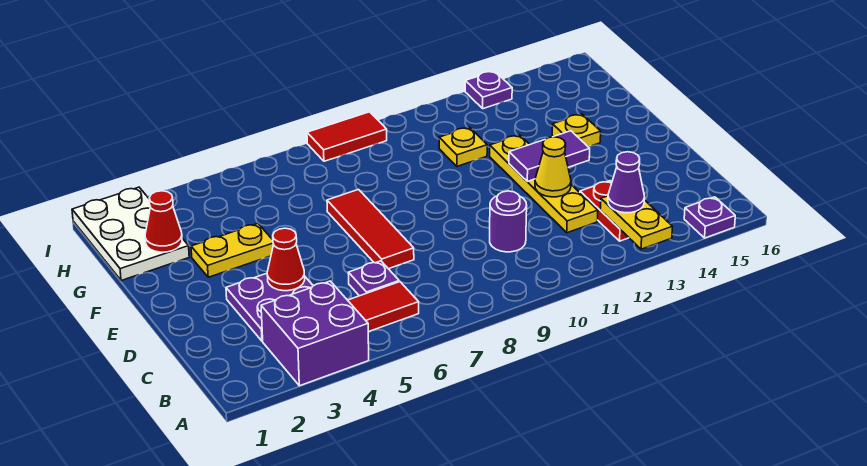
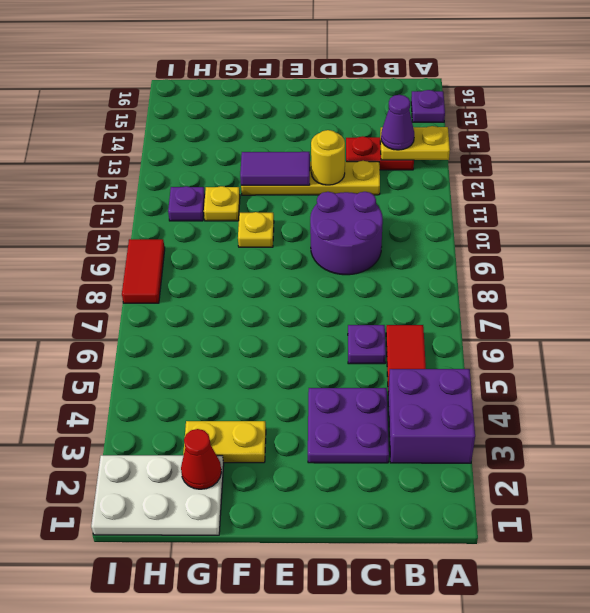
purple 1x1 round brick [490,191,527,252] -> purple 2x2 round brick [310,192,383,275]
red 1x1 cone [267,228,305,291] -> none
red 1x3 tile [327,189,414,269] -> none
yellow 1x1 cone [535,137,571,197] -> yellow 1x1 round brick [311,130,345,185]
purple 1x2 tile [509,131,590,181] -> purple 1x2 tile turned to [240,152,310,185]
yellow 1x2 plate [191,224,274,277] -> yellow 1x2 plate turned to [183,421,266,463]
yellow 1x1 plate [552,114,601,147] -> yellow 1x1 plate moved to [238,212,274,247]
purple 1x1 plate [465,71,512,109] -> purple 1x1 plate moved to [168,186,205,221]

